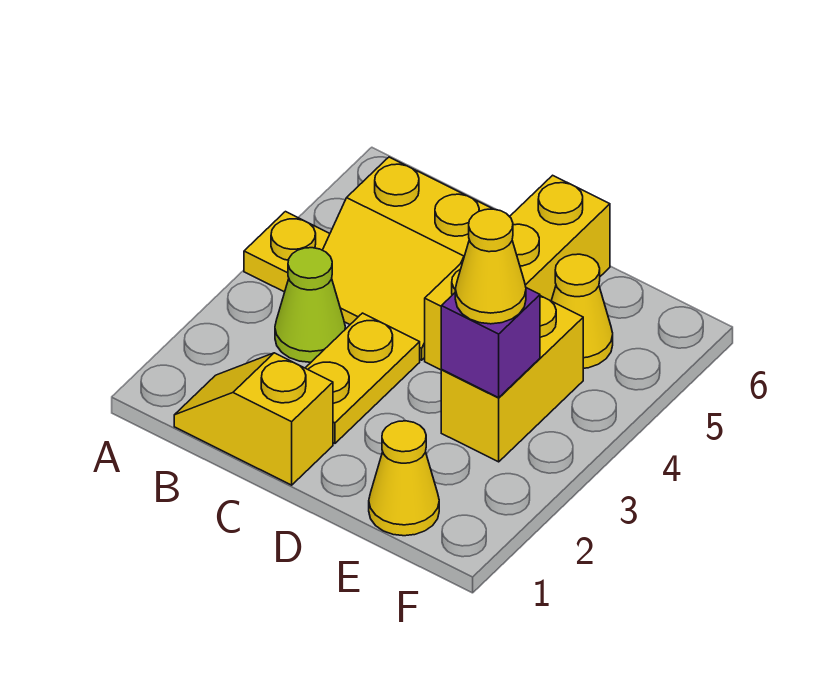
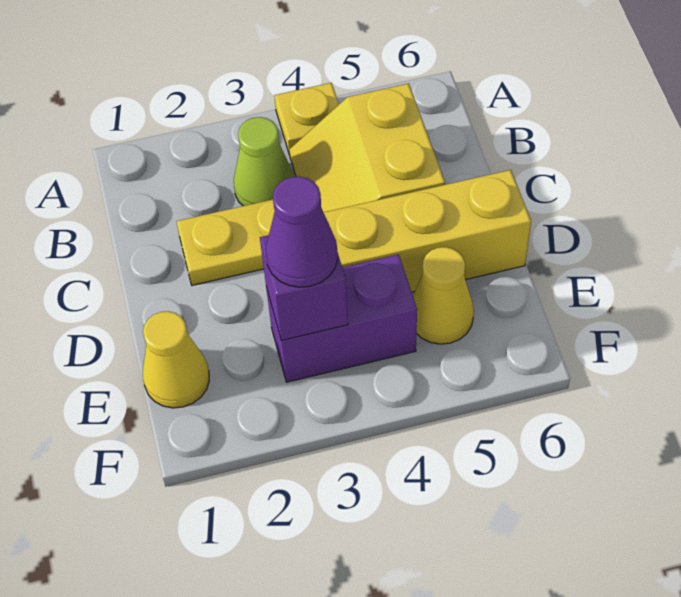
yellow 1x2 slope [174,353,333,485] -> none
yellow 1x2 brick [441,296,583,462] -> purple 1x2 brick [266,254,417,382]
yellow 1x1 cone [455,209,526,324] -> purple 1x1 cone [266,176,338,287]

